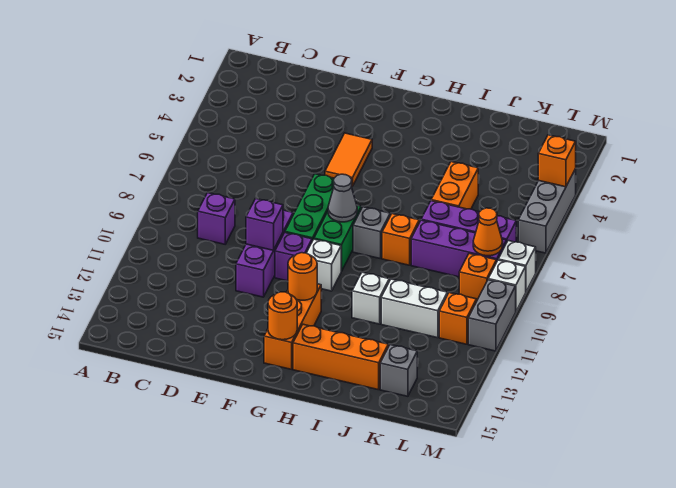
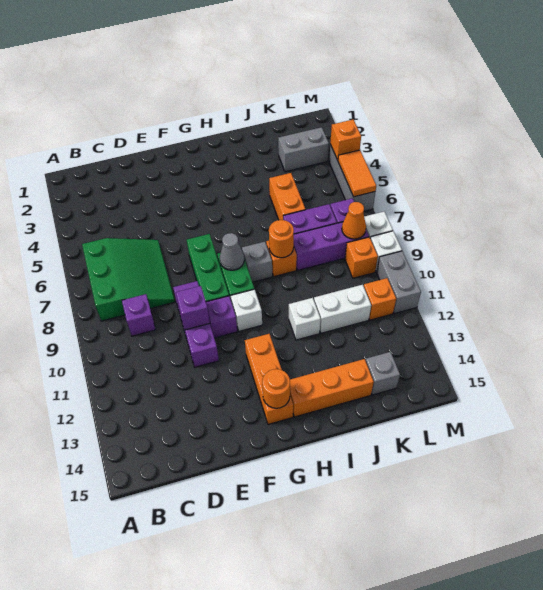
none -> green 3x3 slope [82,238,175,321]
orange 1x2 tile [325,133,372,186] -> orange 1x2 tile moved to [338,150,376,197]
orange 1x1 round brick [288,253,317,300] -> orange 1x1 round brick moved to [269,220,294,258]
none -> grey 1x2 brick [278,127,329,172]

